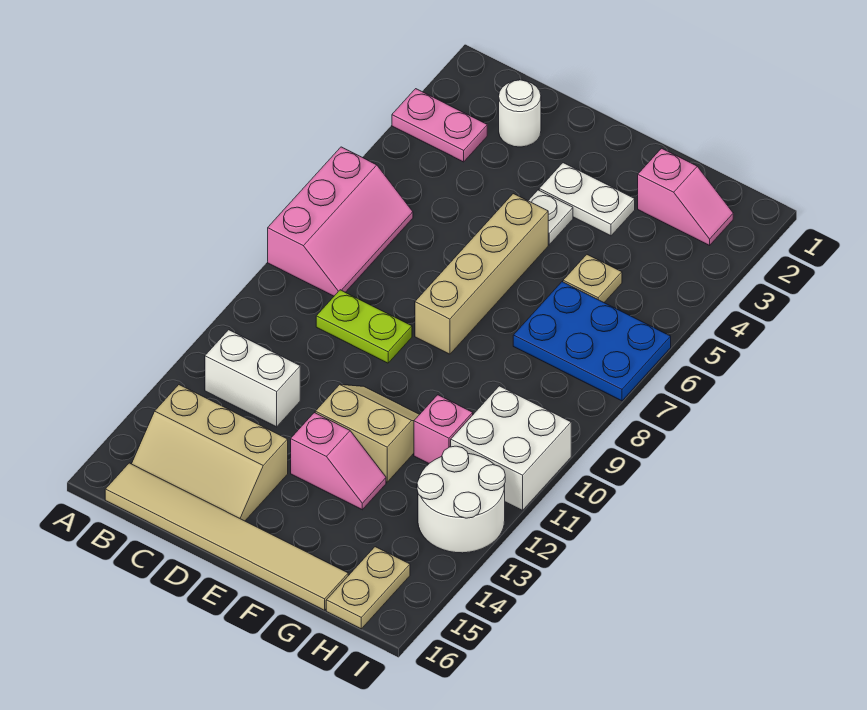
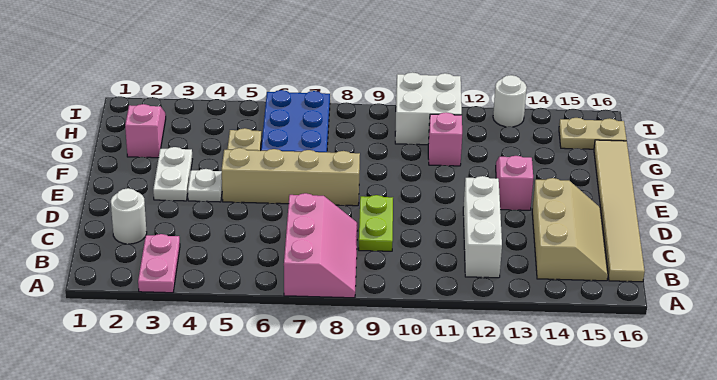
pink 2x3 slope [268,147,413,296] -> pink 2x3 slope turned to [284,193,358,298]
white 1x2 brick [205,330,300,427] -> white 1x3 brick [463,176,502,278]
tan 2x2 slope [315,385,420,482] -> none
white 2x2 round brick [417,446,505,553] -> white 1x1 round brick [493,75,527,127]

